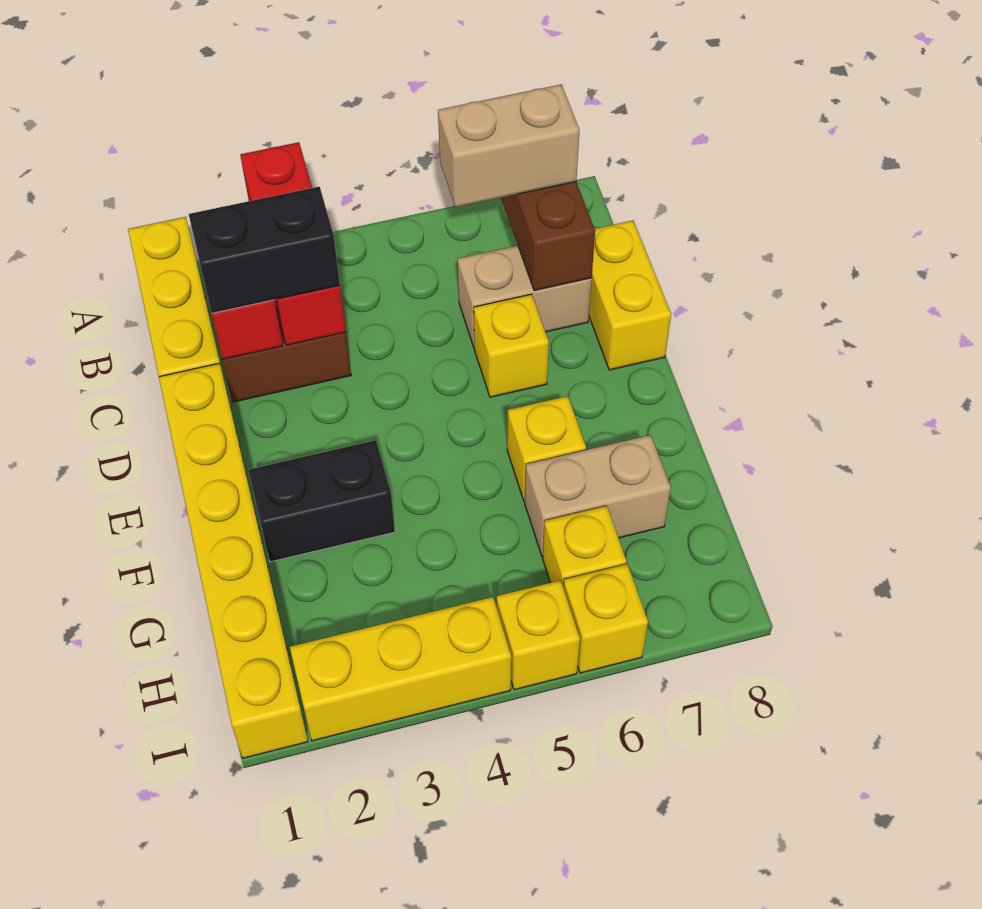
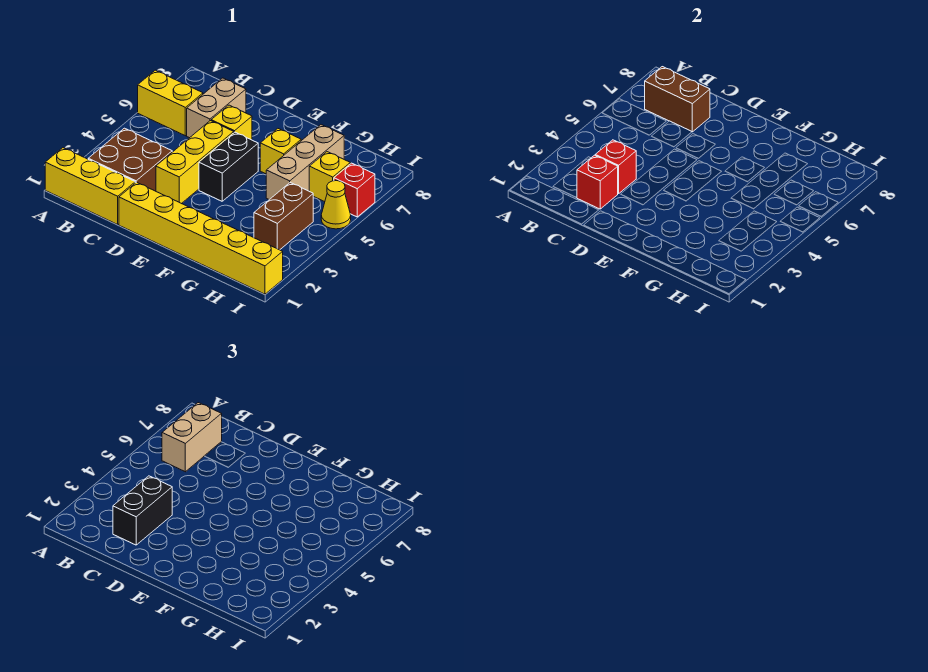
red 1x3 brick [240,142,346,345] -> red 1x1 brick [595,140,636,194]
yellow 1x2 brick [589,220,671,370] -> yellow 1x2 brick moved to [138,70,203,136]
black 1x2 brick [248,440,395,562] -> black 1x2 brick moved to [199,132,258,201]
tan 1x2 brick [525,435,671,556] -> tan 1x3 brick [266,125,344,200]
none -> brown 1x2 brick [254,183,313,250]
yellow 1x3 brick [290,597,511,741] -> yellow 1x3 brick moved to [156,121,234,204]
yellow 1x1 brick [497,580,580,690] -> yellow 1x1 cone [321,181,351,229]
yellow 1x1 brick [563,564,648,673] -> red 1x1 brick [334,163,375,217]

